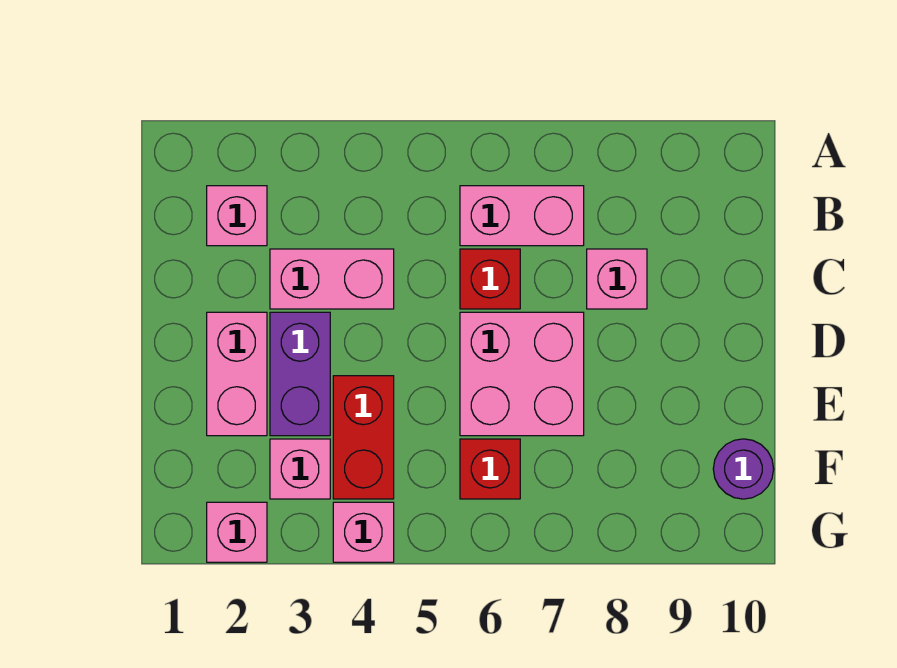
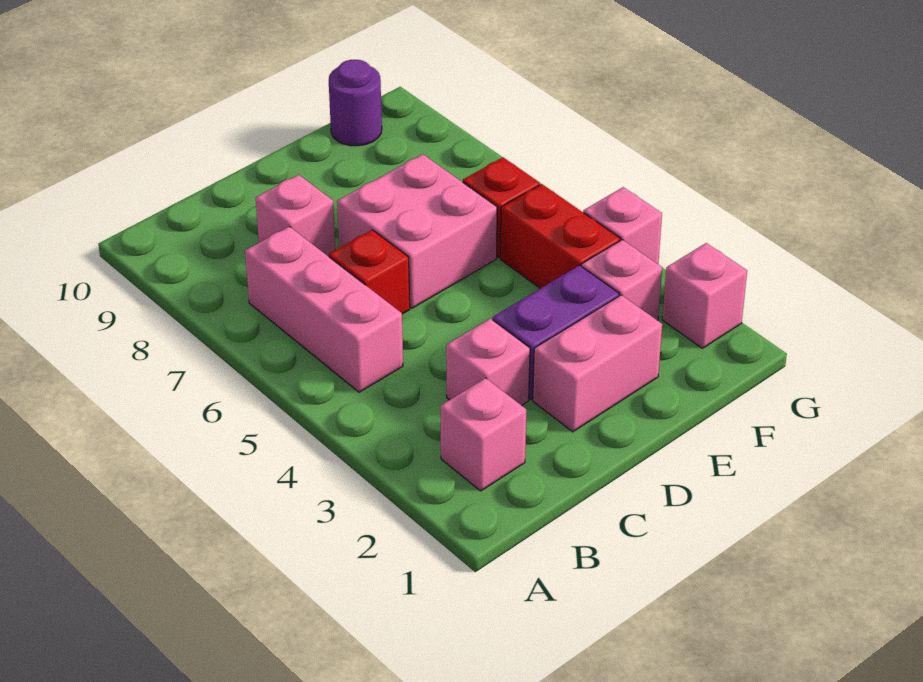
pink 1x2 brick [460,186,584,246] -> pink 1x3 brick [245,227,403,392]
pink 1x2 brick [270,249,394,309] -> pink 1x1 brick [446,318,530,406]
red 1x2 brick [333,376,394,499] -> red 1x2 brick turned to [500,184,620,288]

